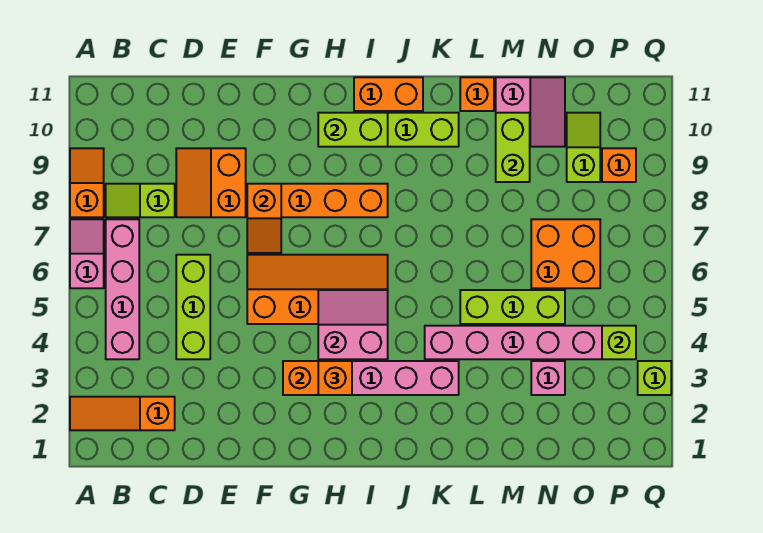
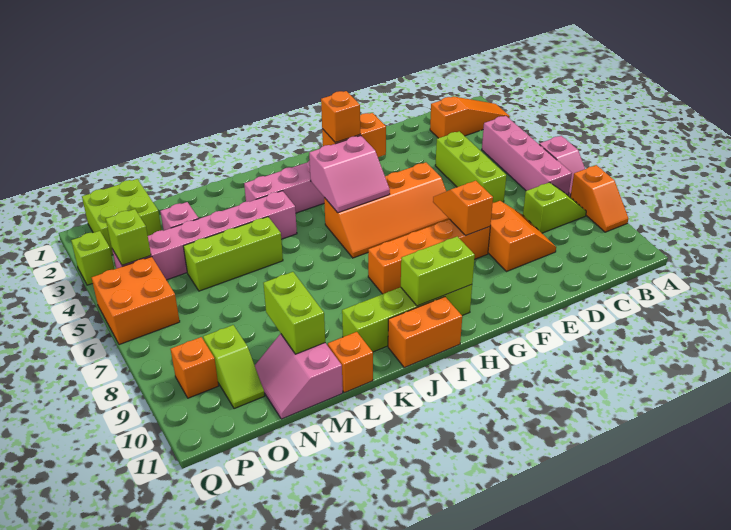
orange 2x2 brick [531,219,600,288] -> orange 2x2 brick moved to [91,257,180,345]
none -> lime 2x2 brick [82,179,162,255]

